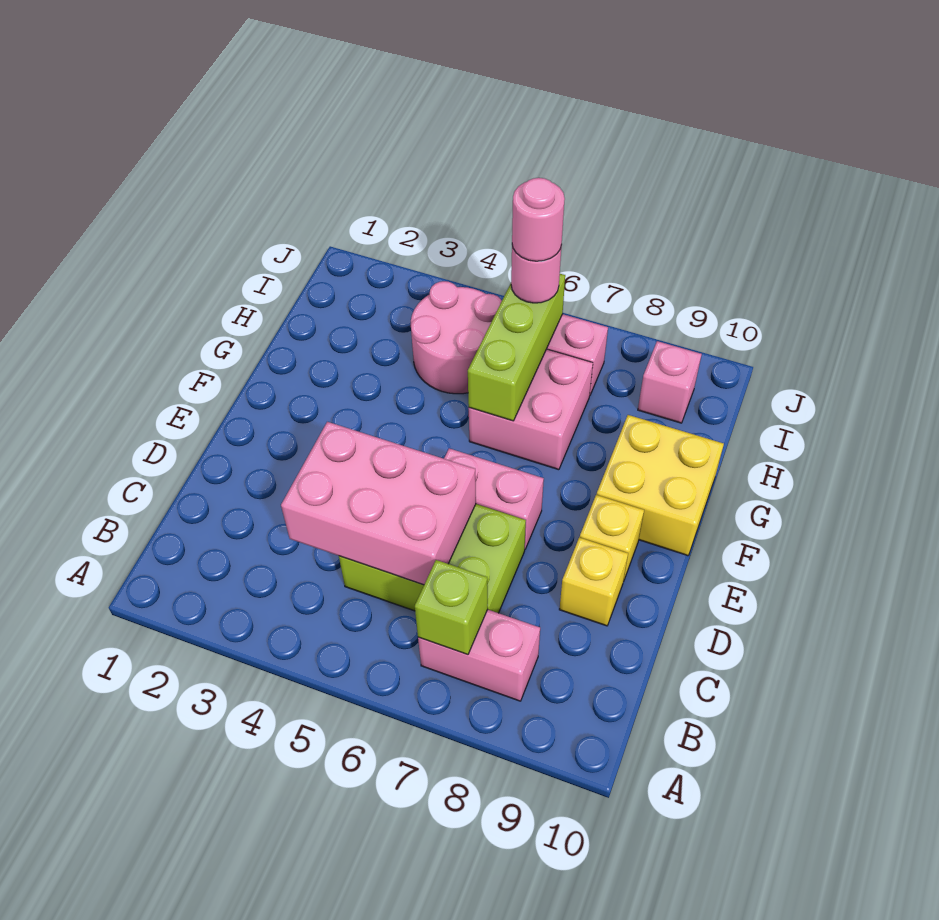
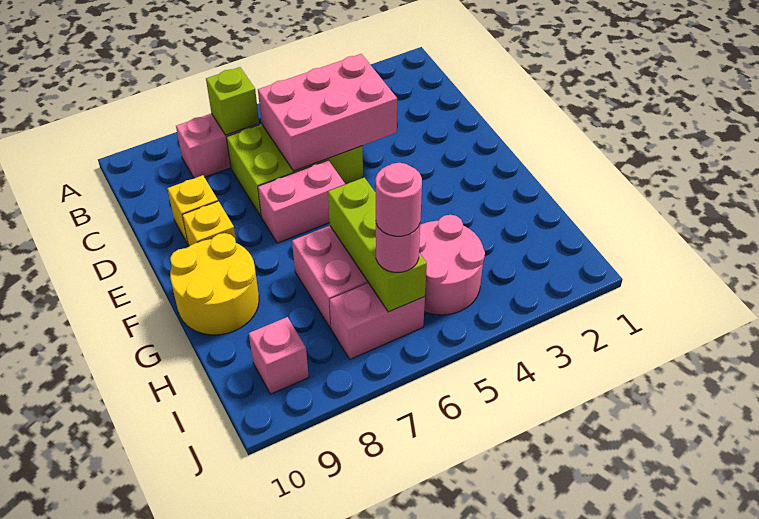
yellow 2x2 brick [597,415,724,556] -> yellow 2x2 round brick [170,233,259,335]

